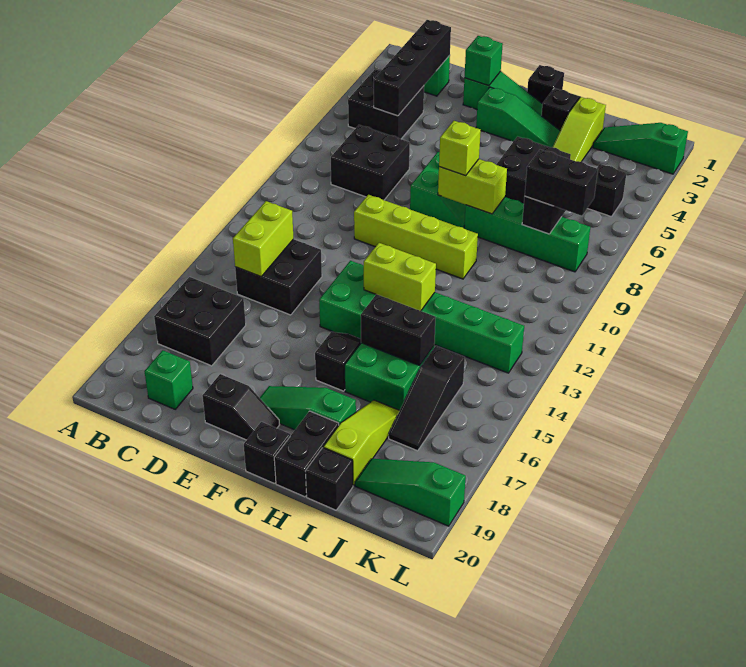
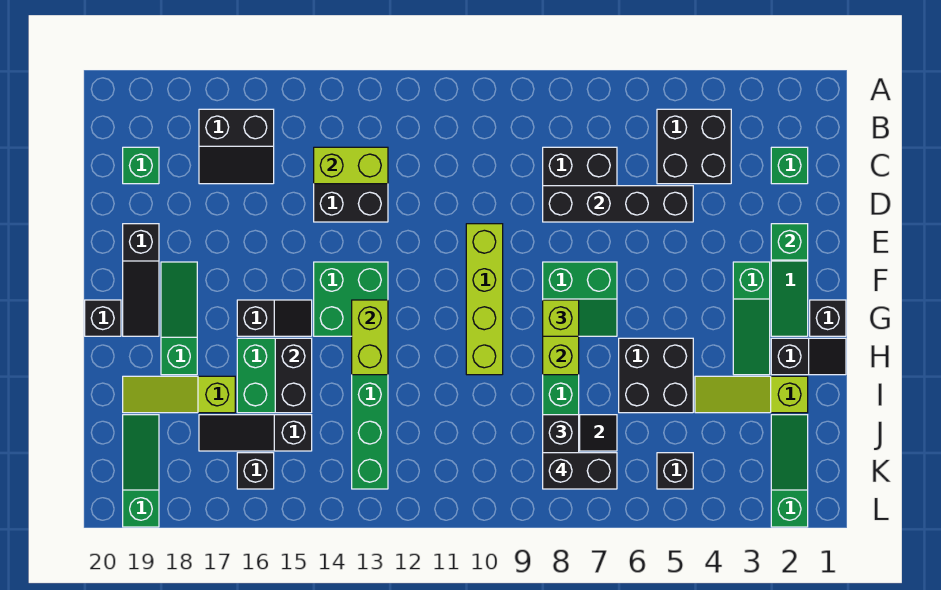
black 2x2 brick [154,277,246,366] -> black 2x2 slope [199,109,274,184]
black 1x4 brick [374,20,451,116] -> black 1x4 brick moved to [543,186,693,222]
black 1x2 slope [203,374,280,440] -> black 1x3 slope [123,224,159,336]
black 1x2 brick [274,411,339,497] -> black 1x2 brick moved to [543,453,617,489]
lime 1x3 slope [323,400,400,486] -> lime 1x3 slope turned to [123,376,235,413]
black 1x1 brick [306,448,353,510] -> black 1x1 brick moved to [237,453,274,489]

